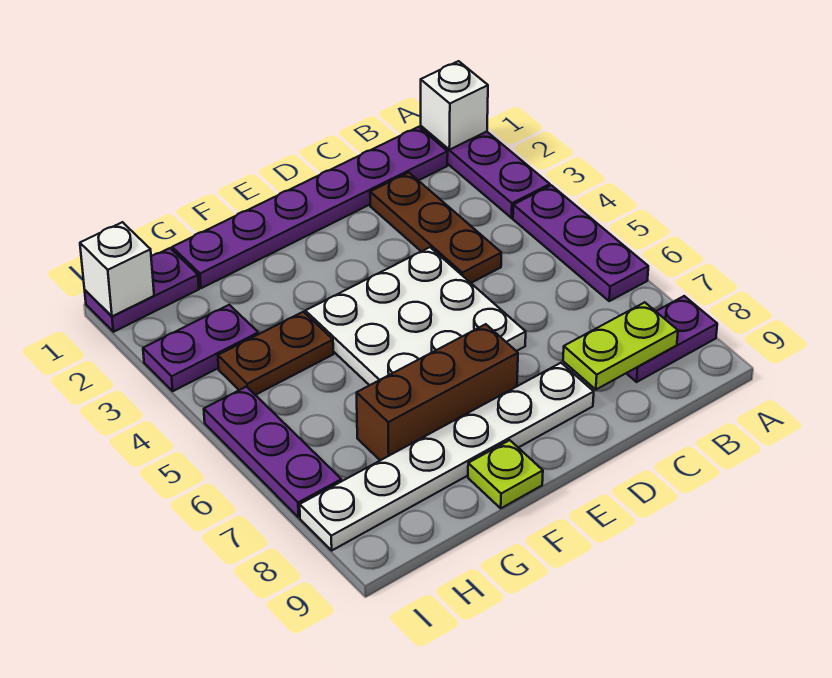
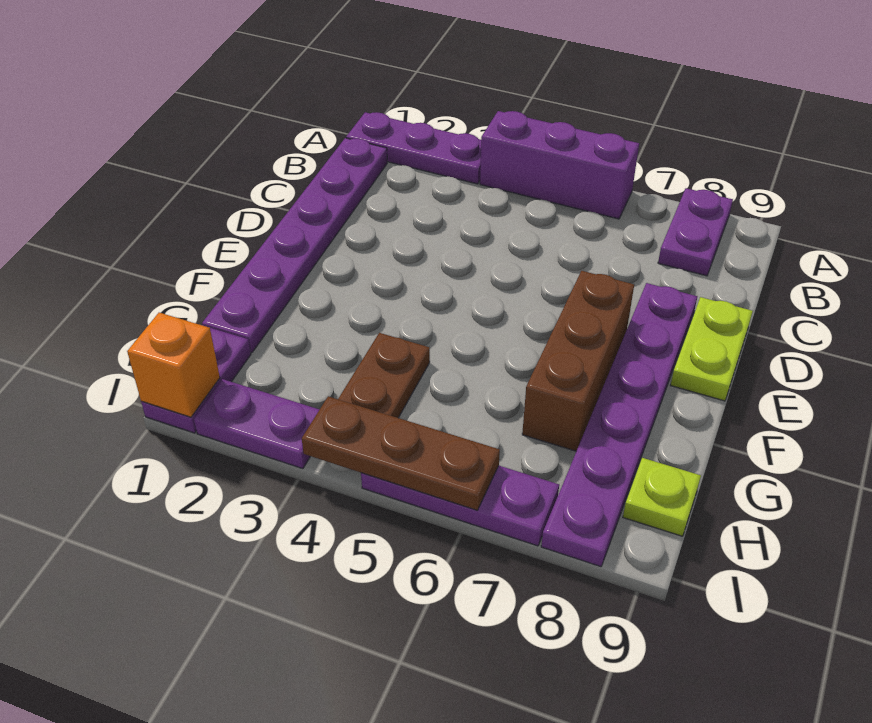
white 1x1 brick [421,61,488,150] -> none
purple 1x3 plate [513,185,648,301] -> purple 1x3 brick [480,111,639,219]
lime 1x2 plate [563,302,678,390] -> lime 1x2 plate moved to [671,297,753,401]
brown 1x3 plate [370,173,501,283] -> brown 1x3 plate moved to [302,396,500,510]
white 3x3 plate [305,247,526,385] -> none
white 1x6 plate [300,363,594,550] -> purple 1x6 plate [541,283,697,567]
lime 1x1 plate [468,440,543,508] -> lime 1x1 plate moved to [623,458,701,536]
purple 1x2 plate [143,305,258,391] -> purple 1x2 plate turned to [194,379,320,469]
white 1x1 brick [80,222,154,316] -> orange 1x1 brick [127,313,220,417]

